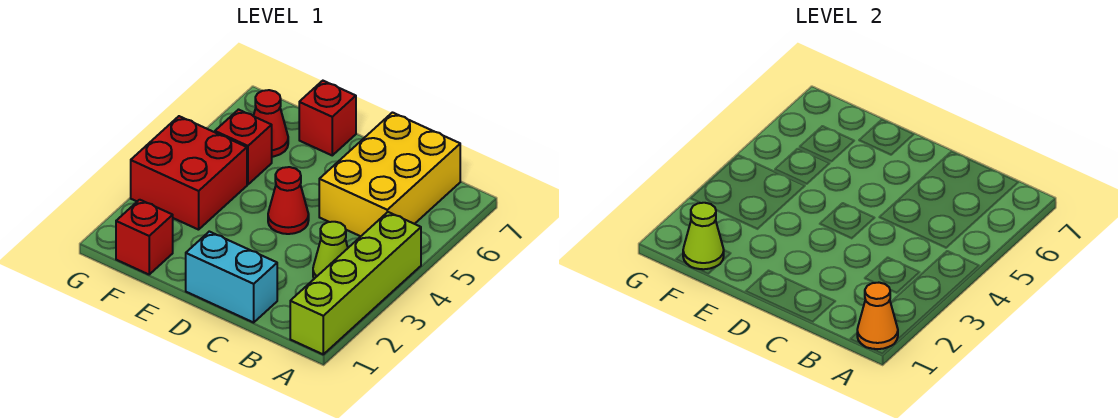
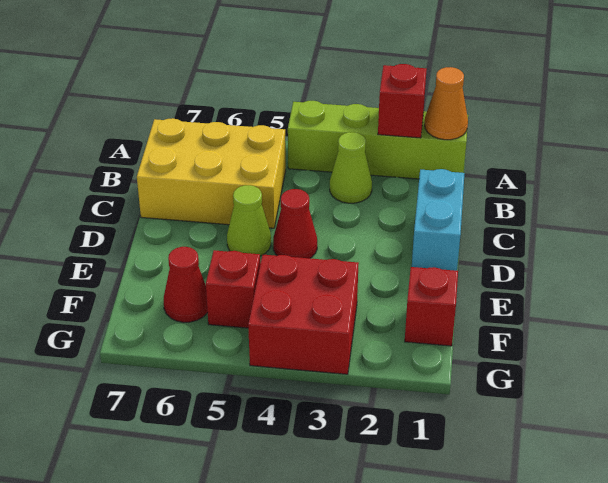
red 1x1 brick [299,81,356,155] -> red 1x1 brick moved to [378,64,427,138]
lime 1x1 cone [683,203,724,269] -> lime 1x1 cone moved to [227,185,271,256]

